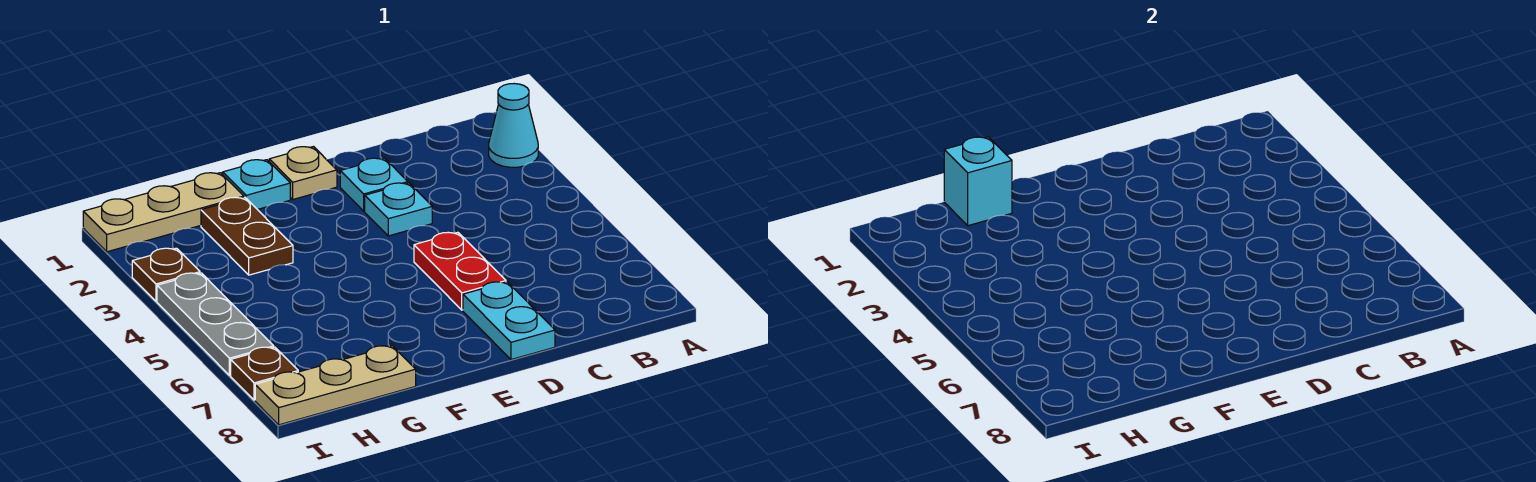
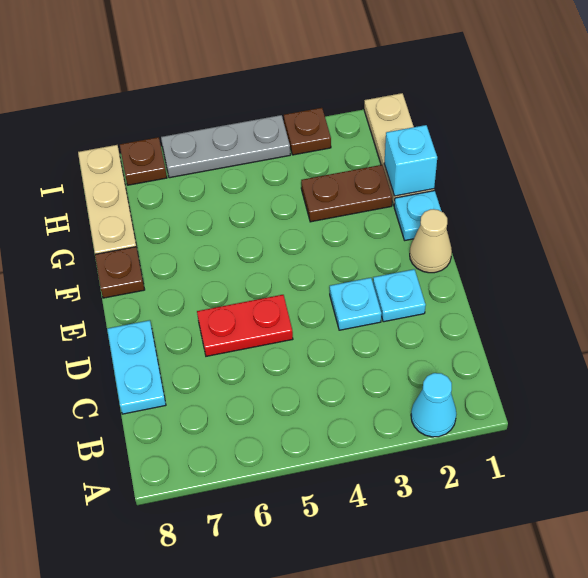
cyan 1x2 plate [463,282,555,360] -> cyan 1x2 plate turned to [107,320,166,414]
tan 1x1 plate [269,147,337,199] -> tan 1x1 cone [410,209,452,273]
none -> brown 1x1 plate [95,247,145,298]

